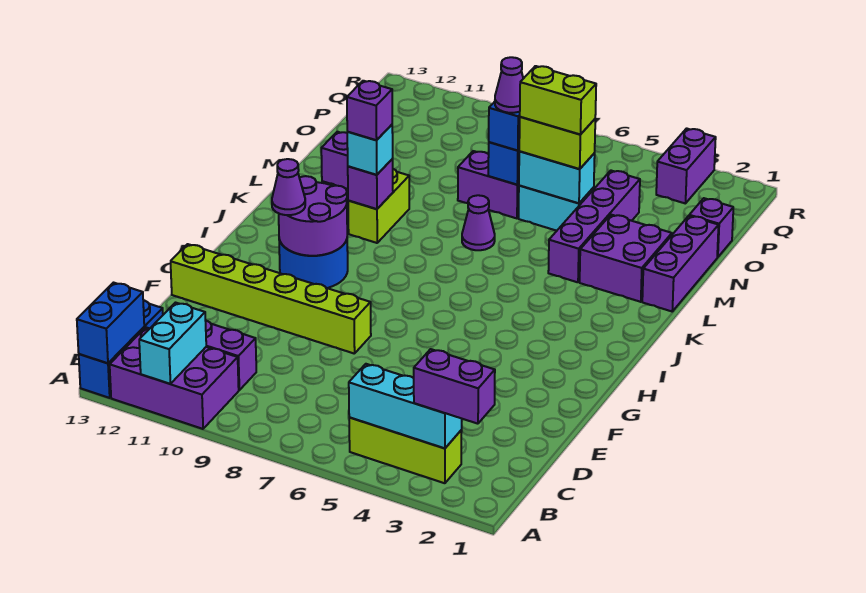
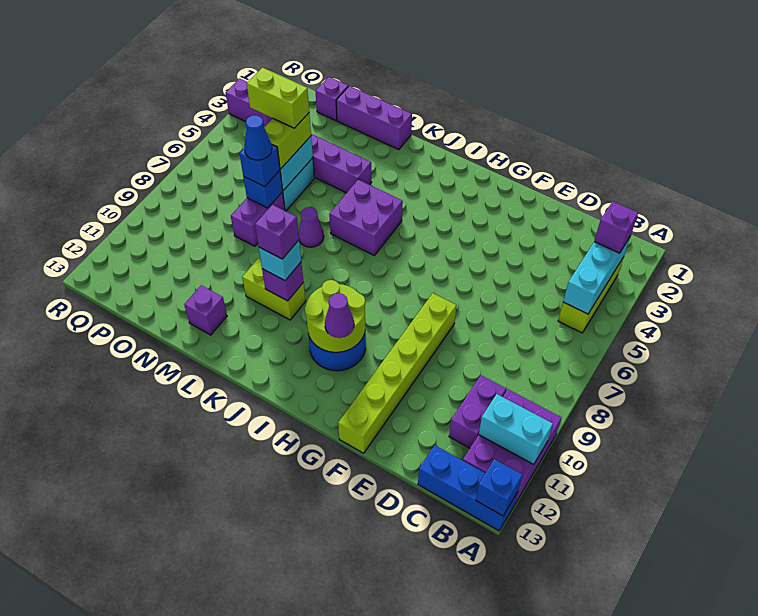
blue 1x2 brick [77,283,144,363] -> blue 1x1 brick [476,459,522,516]
purple 1x2 brick [414,349,495,424] -> purple 1x1 brick [594,201,638,253]
purple 2x2 round brick [279,176,347,256] -> lime 2x2 round brick [305,280,365,352]
purple 2x2 brick [580,215,672,302] -> purple 2x2 brick moved to [329,180,403,256]
lime 1x2 brick [520,66,596,135] -> lime 1x2 brick turned to [247,68,309,128]
purple 1x1 cone [495,57,523,113] -> blue 1x1 cone [244,115,272,160]

